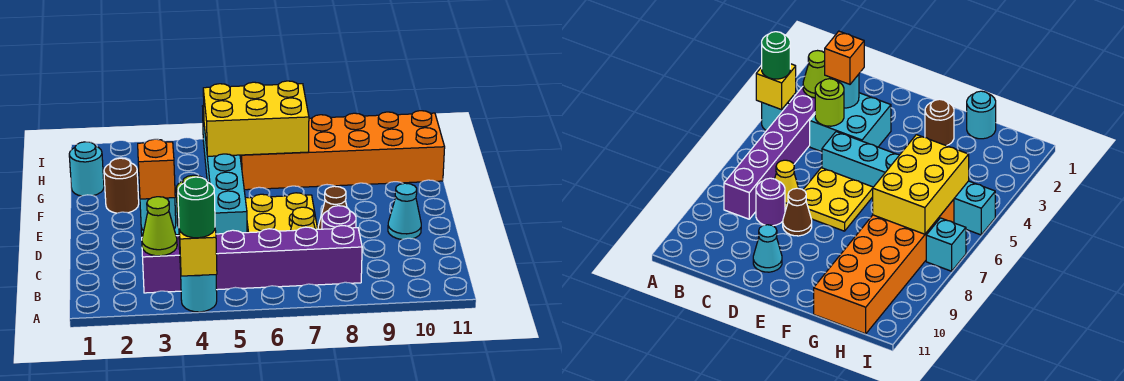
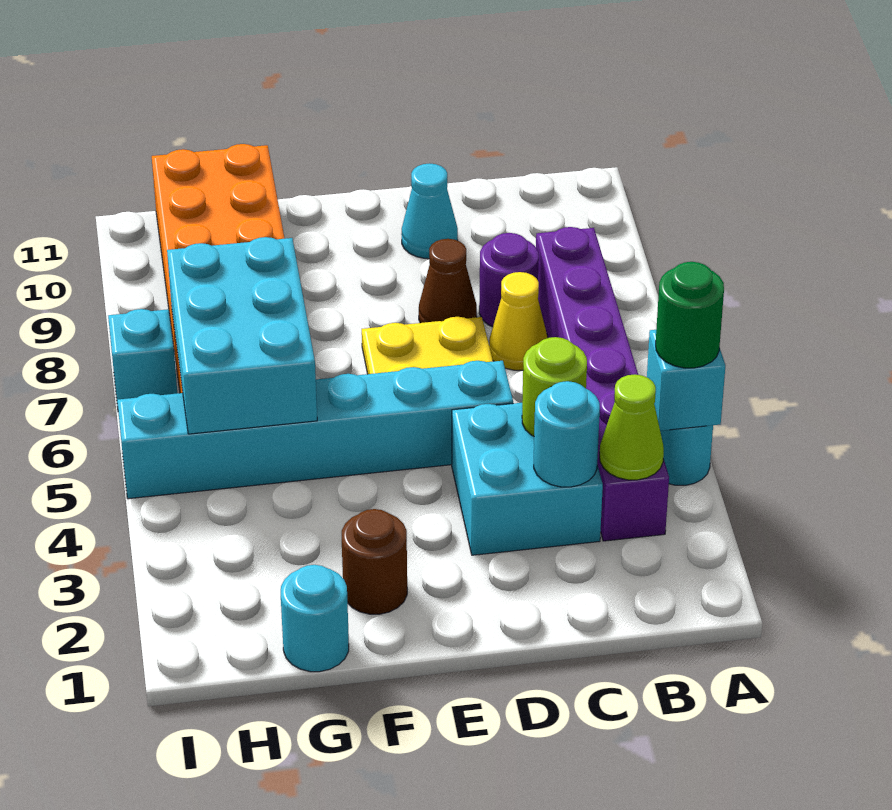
yellow 1x1 brick [179,230,217,276] -> cyan 1x1 brick [647,330,725,431]
orange 1x1 brick [138,139,175,199] -> none
yellow 2x3 brick [203,81,309,156] -> cyan 2x3 brick [167,237,317,434]

